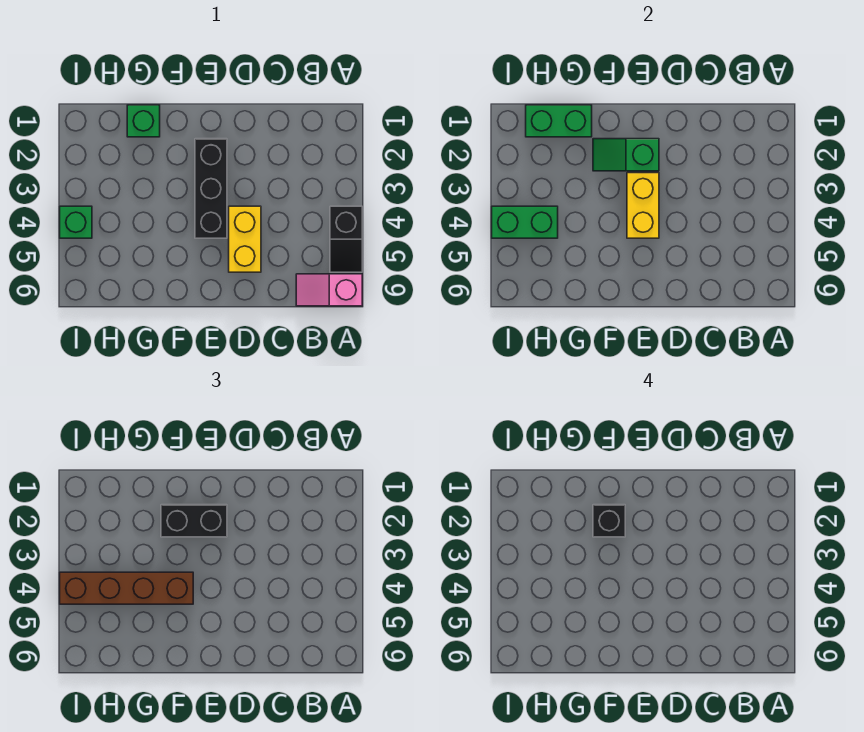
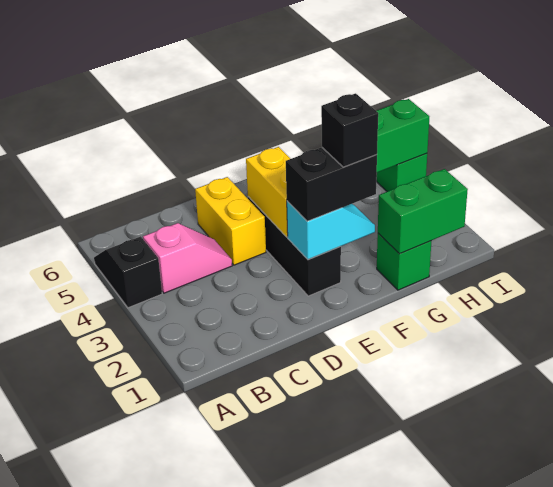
pink 1x2 slope [296,274,362,306] -> pink 1x2 slope moved to [143,223,232,293]
green 1x2 slope [593,139,659,171] -> cyan 1x2 slope [287,201,375,260]
brown 1x4 brick [60,572,193,604] -> none

